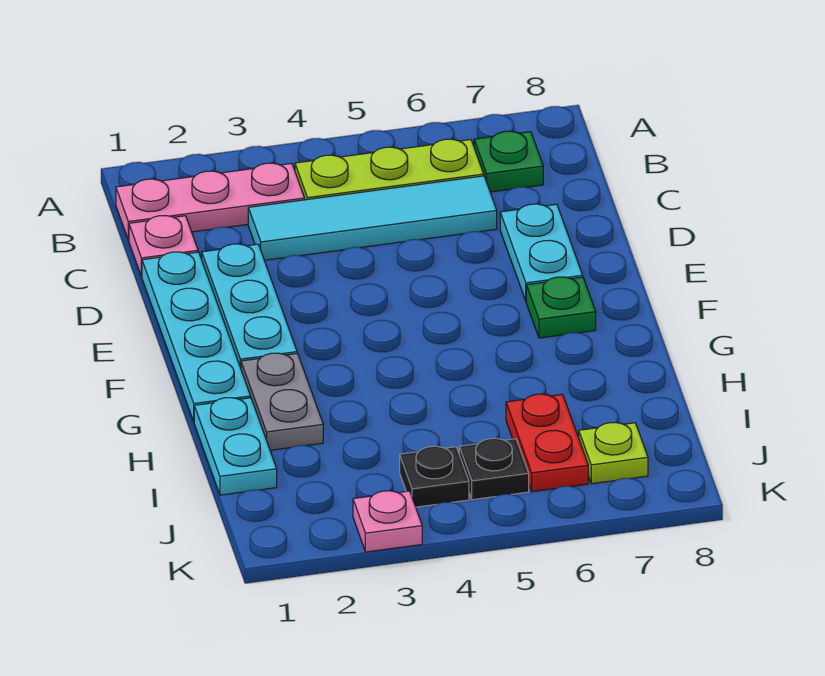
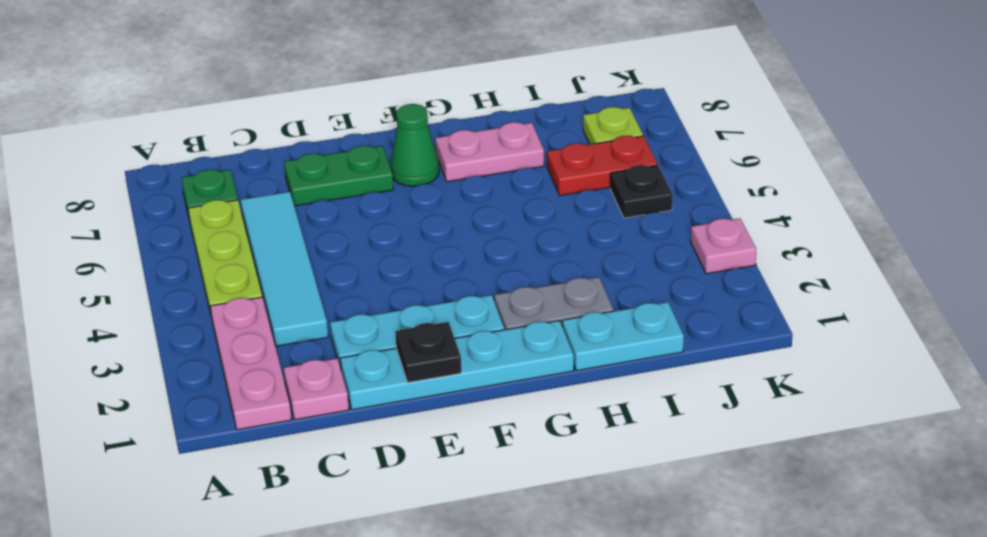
cyan 1x2 plate [500,204,583,301] -> green 1x2 plate [284,146,393,206]
green 1x1 plate [526,277,596,338] -> green 1x1 cone [390,104,439,186]
none -> pink 1x2 plate [435,122,544,182]
black 1x1 plate [400,446,469,507] -> black 1x1 plate moved to [395,322,461,383]

